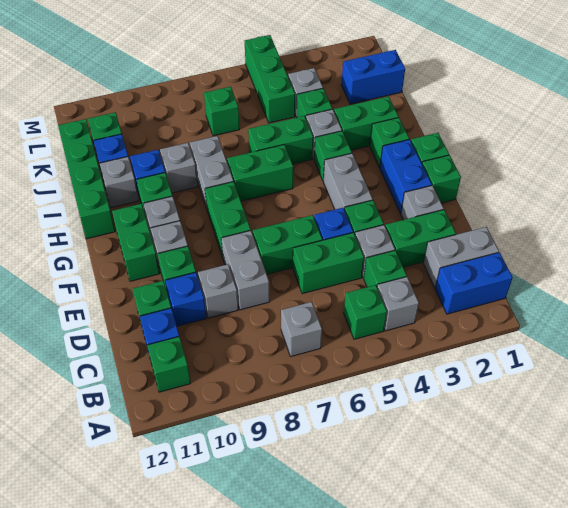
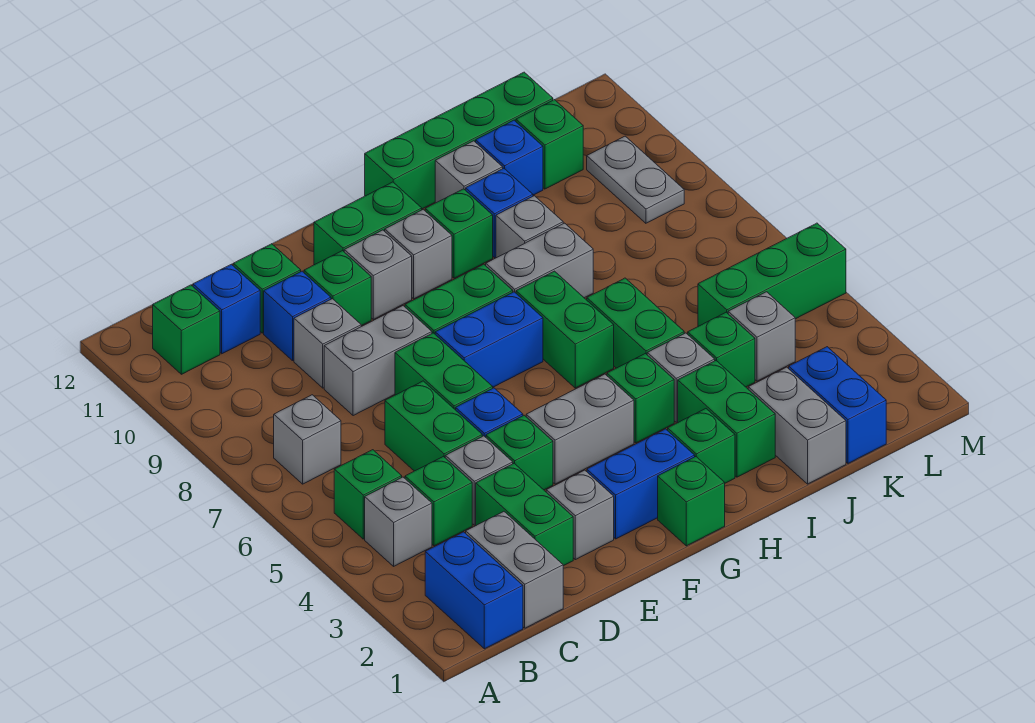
green 1x1 brick [422,155,461,203] -> none
none -> blue 1x2 brick [435,292,543,387]
none -> grey 1x2 brick [748,367,846,484]
green 1x1 brick [204,87,240,136] -> none
none -> grey 1x2 plate [587,136,684,223]

